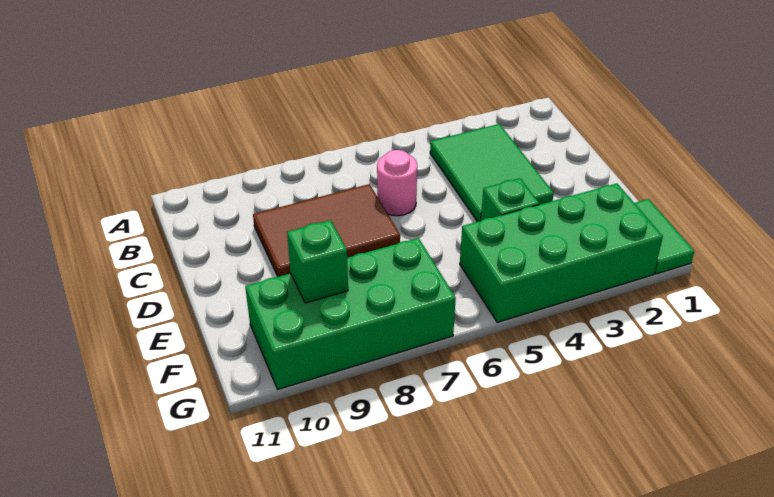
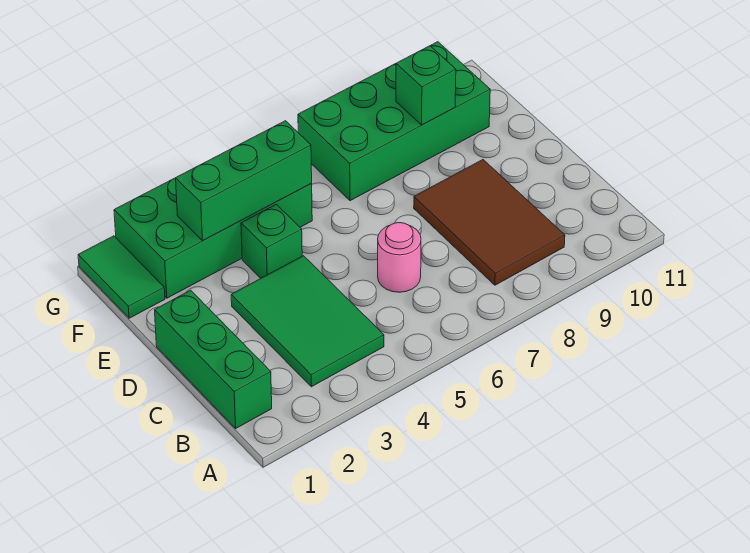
none -> green 1x3 brick [155,290,272,428]
brown 2x3 tile [253,184,400,277] -> brown 2x3 tile turned to [414,160,565,285]
none -> green 1x3 brick [176,121,312,241]

